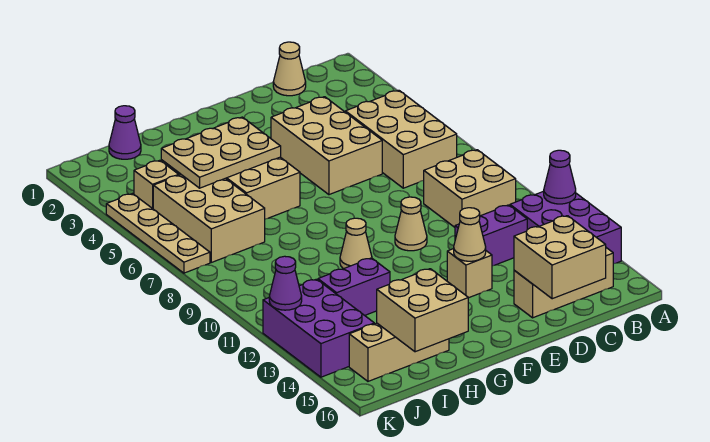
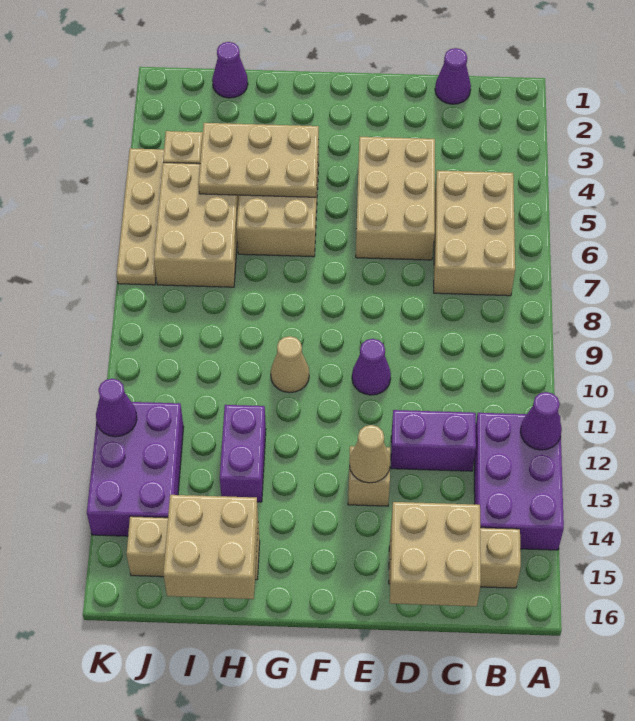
tan 2x2 brick [424,150,516,227] -> none
tan 1x1 cone [273,42,306,96] -> purple 1x1 cone [435,48,471,104]
tan 1x1 cone [395,197,427,251] -> purple 1x1 cone [352,339,391,395]
purple 1x2 brick [318,258,390,315] -> purple 1x2 brick turned to [220,405,266,502]

